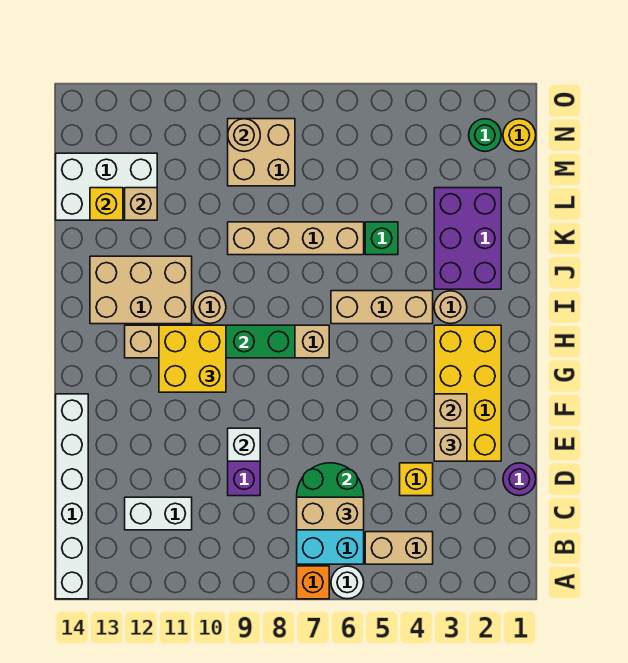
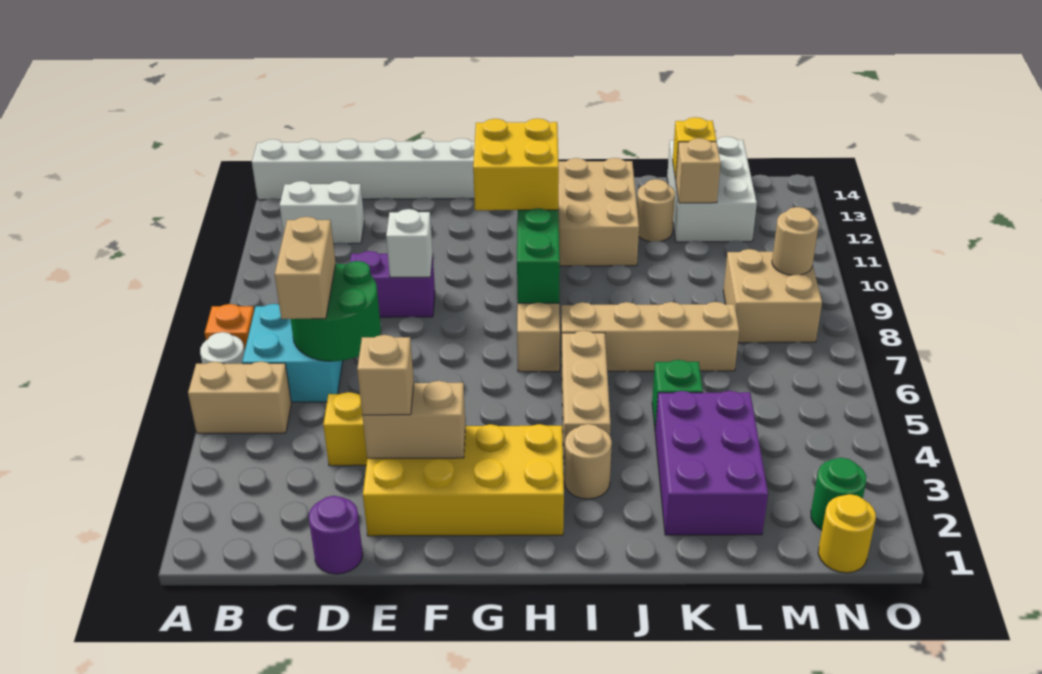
tan 1x2 brick [365,532,433,564] -> tan 1x2 brick turned to [188,362,291,433]
white 1x2 brick [125,497,192,530] -> white 1x2 brick turned to [279,181,364,244]
tan 1x1 round brick [193,291,226,324] -> tan 1x1 round brick moved to [637,179,675,242]
purple 2x3 brick [434,188,501,289] -> purple 2x3 brick turned to [655,391,768,535]
tan 1x4 brick [228,222,364,255] -> tan 1x4 brick turned to [561,302,739,371]

